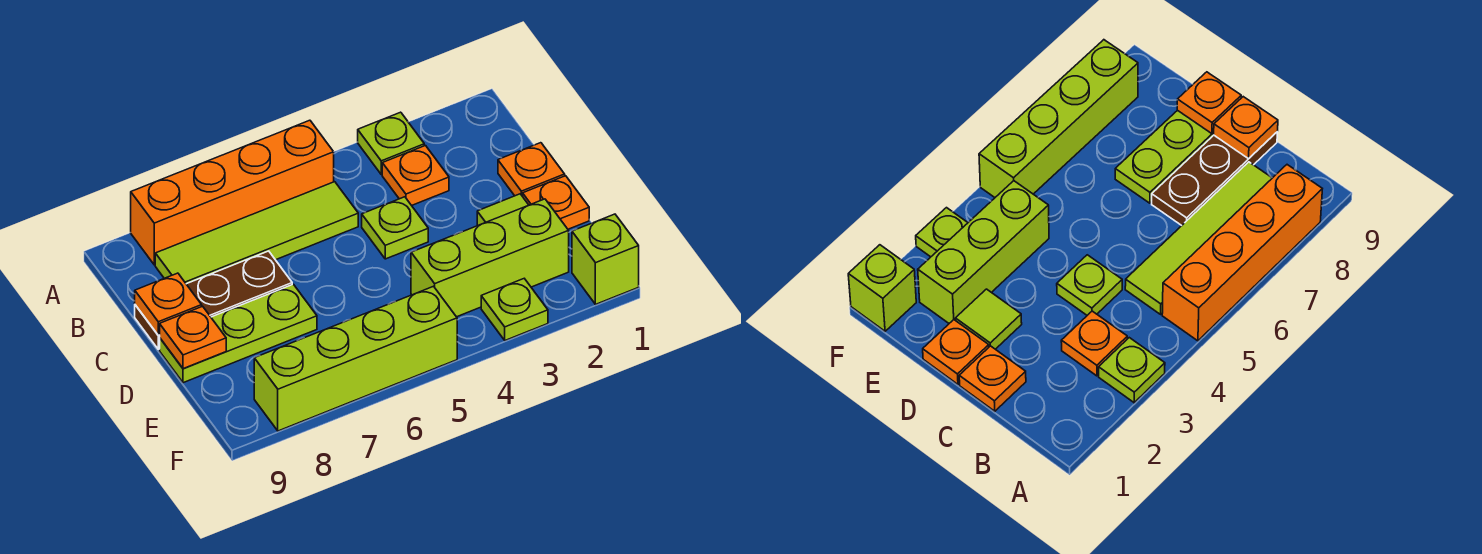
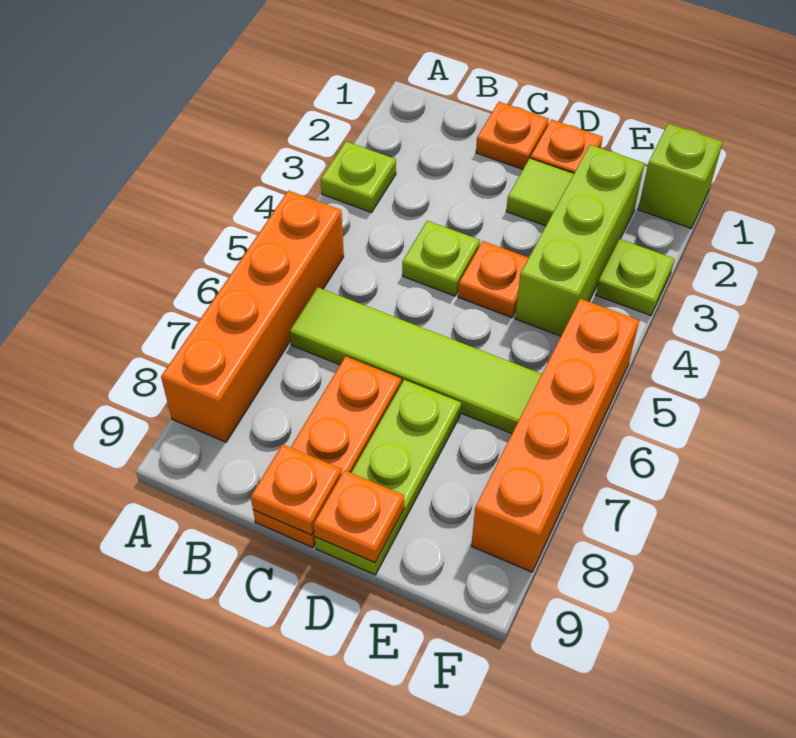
orange 1x1 plate [382,146,449,206] -> orange 1x1 plate moved to [458,241,528,318]
lime 1x4 tile [155,182,358,284] -> lime 1x4 tile turned to [290,287,542,434]
brown 1x3 plate [135,251,292,349] -> orange 1x3 plate [253,356,401,547]
lime 1x4 brick [254,286,457,431] -> orange 1x4 brick [471,299,639,572]

